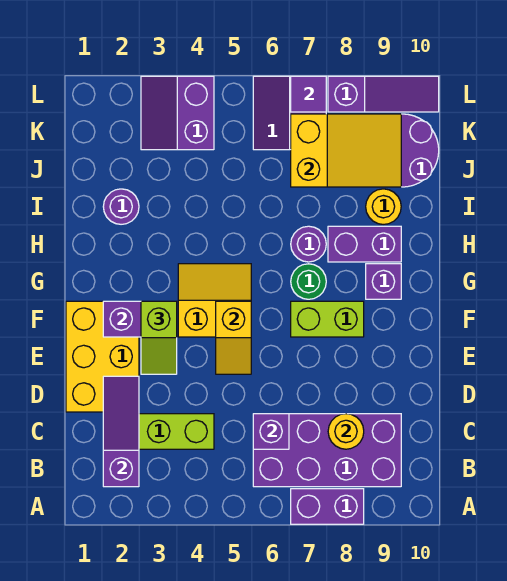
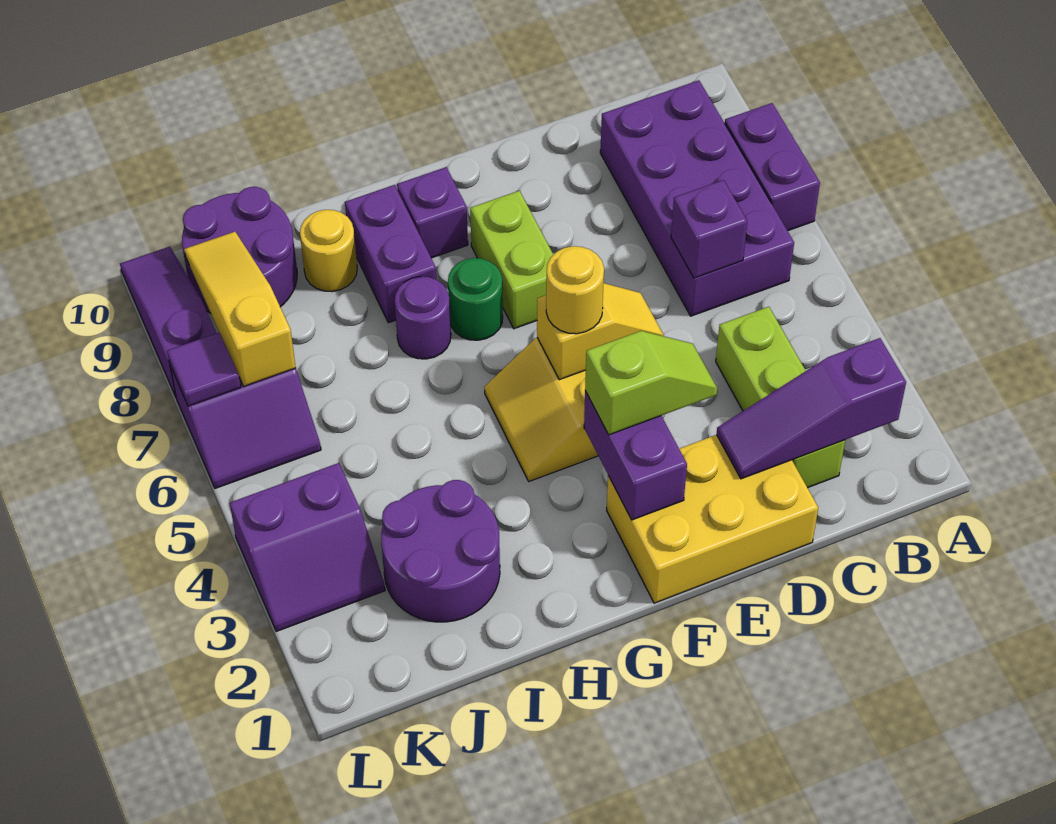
yellow 1x1 round brick [328,414,364,449] -> yellow 1x1 round brick moved to [546,246,604,334]
purple 1x1 round brick [103,189,139,224] -> purple 2x2 round brick [381,480,500,622]
yellow 2x3 slope [291,114,401,187] -> yellow 1x3 slope [184,232,296,386]

